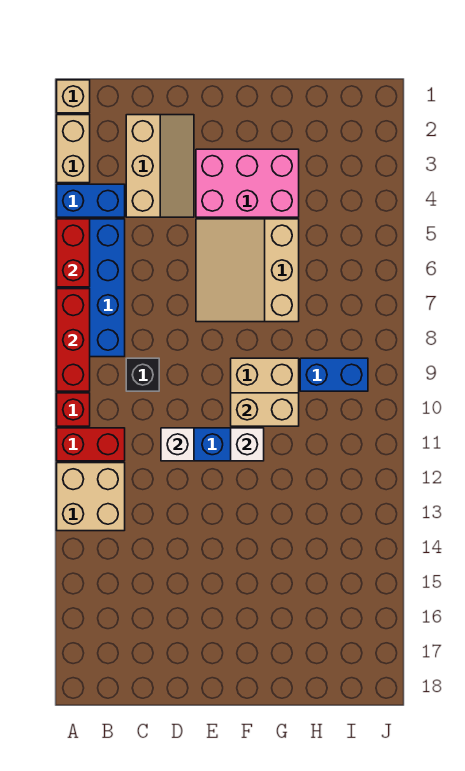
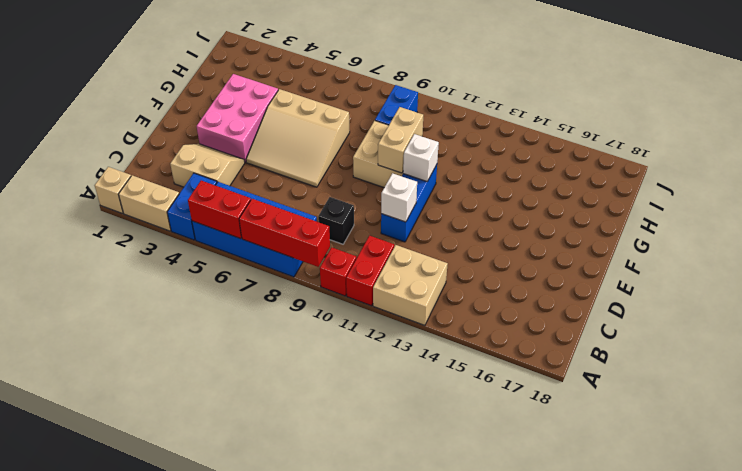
tan 2x3 slope [126,115,194,217] -> tan 2x2 slope [170,144,245,187]

